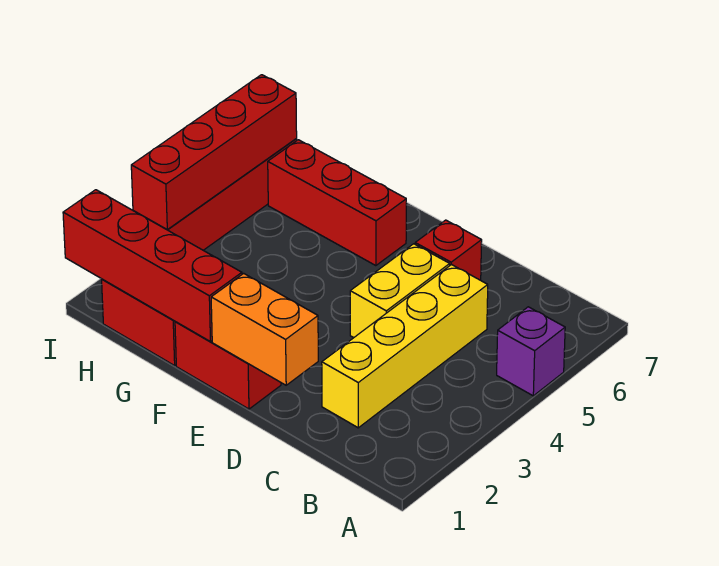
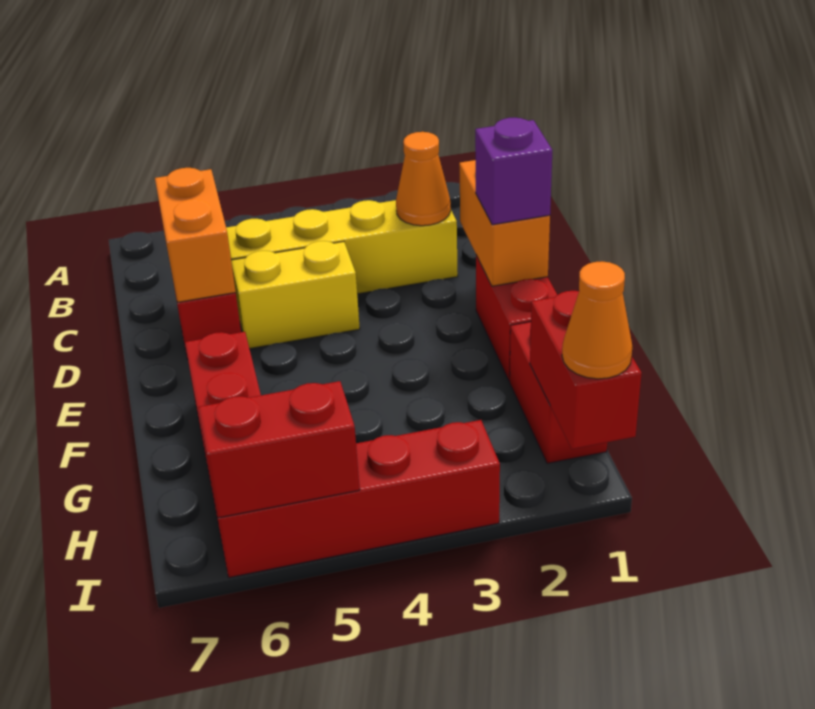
purple 1x1 brick [497,307,565,396] -> purple 1x1 brick moved to [475,117,552,225]
none -> orange 1x1 cone [396,132,451,226]
none -> orange 1x2 brick [155,168,236,302]
red 1x4 brick [63,190,242,342] -> red 1x2 brick [530,291,642,449]
none -> orange 1x1 cone [562,261,632,379]
red 1x4 brick [131,75,297,229] -> red 1x2 brick [198,381,360,518]

